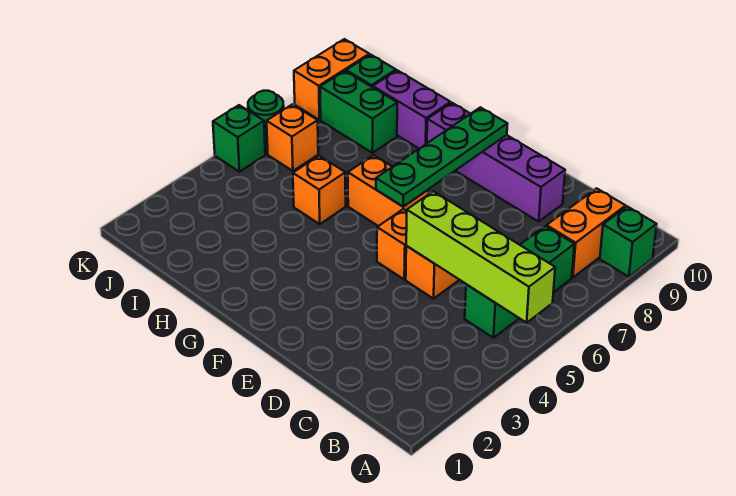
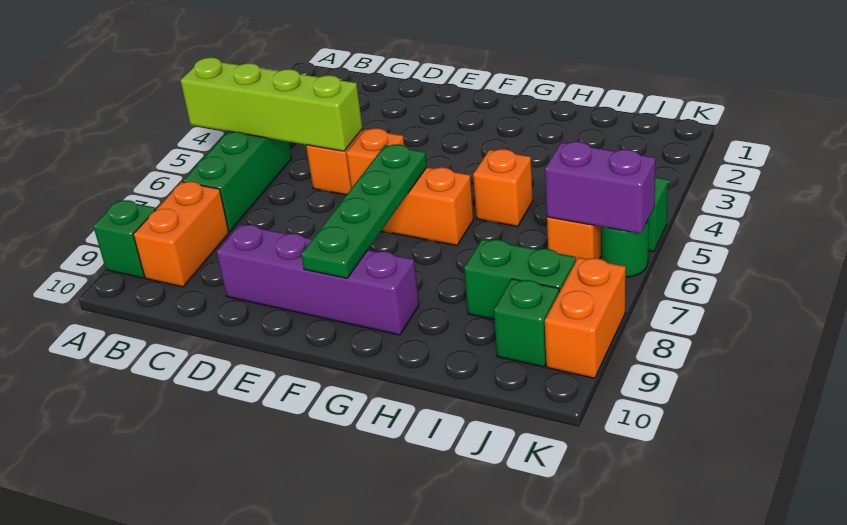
purple 1x2 brick [373,70,450,149] -> purple 1x2 brick moved to [545,142,656,234]

